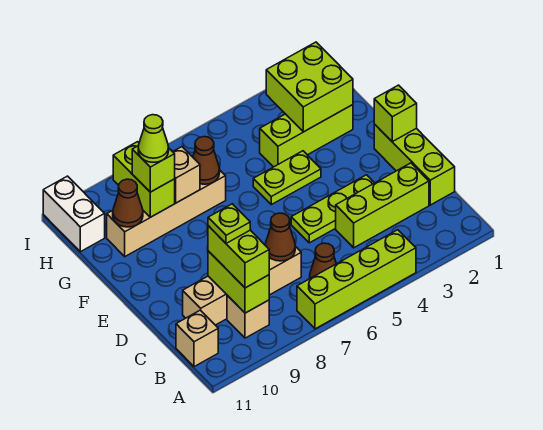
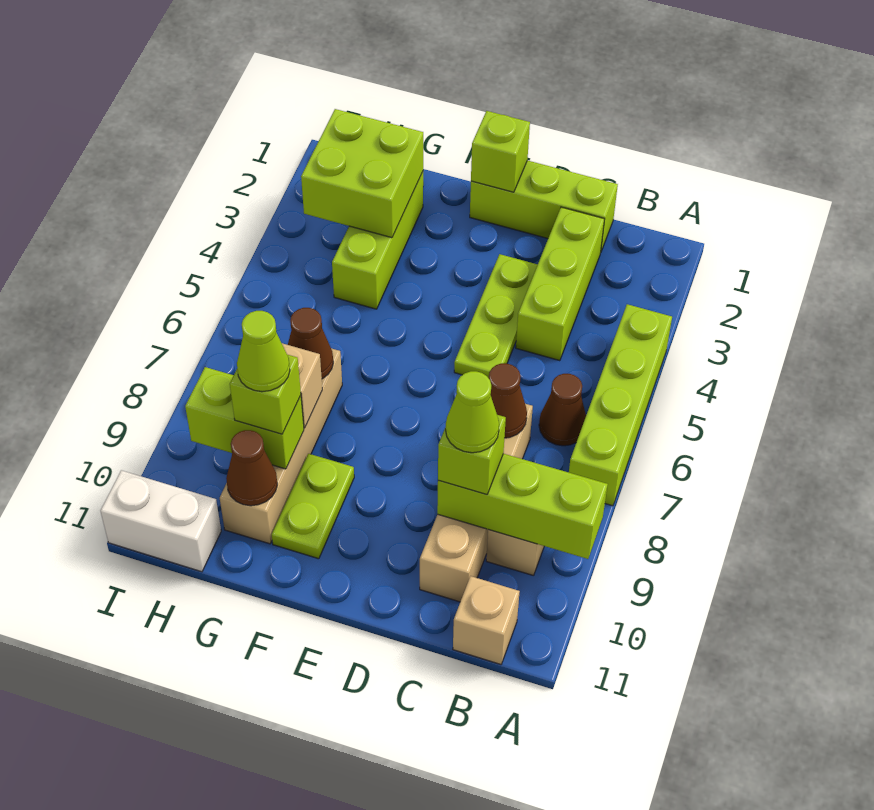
lime 1x2 brick [208,251,269,313] -> lime 1x3 brick [437,454,608,559]
lime 1x2 brick [208,226,269,288] -> lime 1x1 brick [438,415,506,495]
lime 1x1 plate [208,204,250,243] -> lime 1x1 cone [446,371,499,453]
lime 1x2 plate [253,151,321,205] -> lime 1x2 plate moved to [272,454,354,559]

